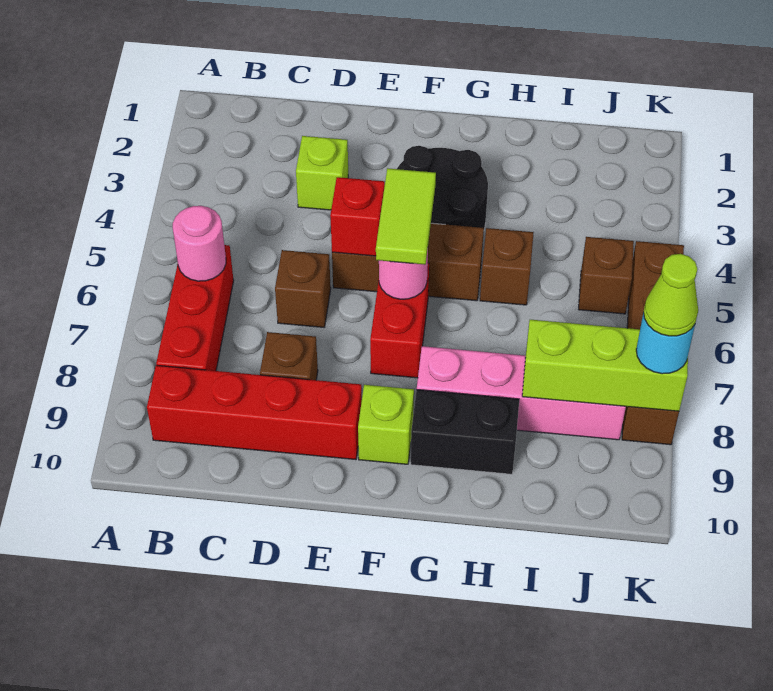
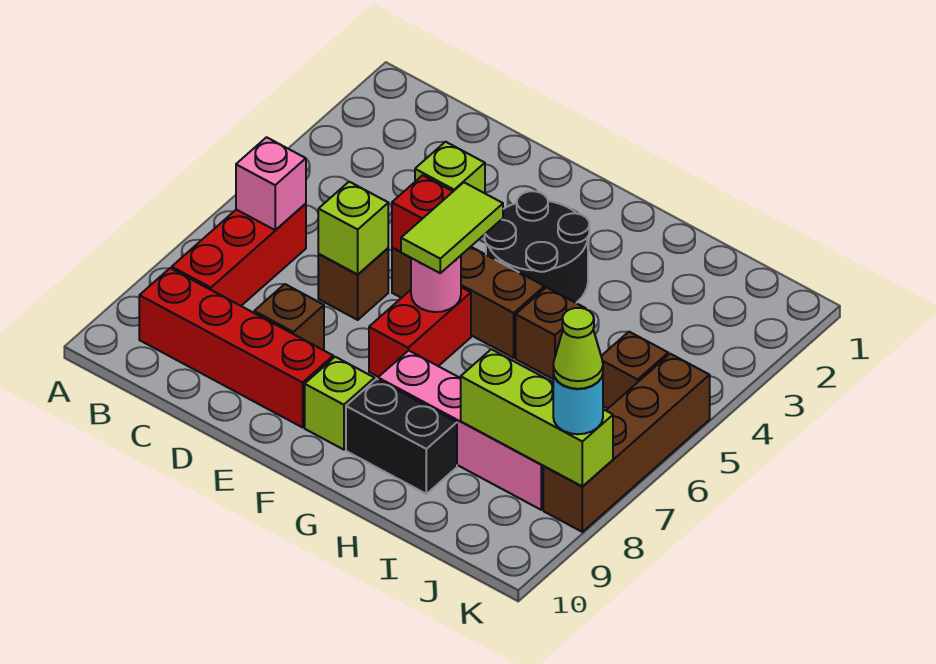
pink 1x1 round brick [173,206,226,281] -> pink 1x1 brick [236,137,306,230]
none -> lime 1x1 brick [318,182,388,275]

